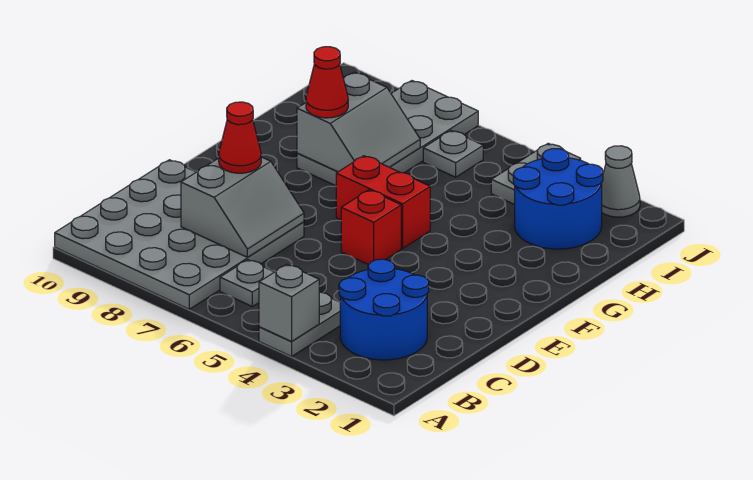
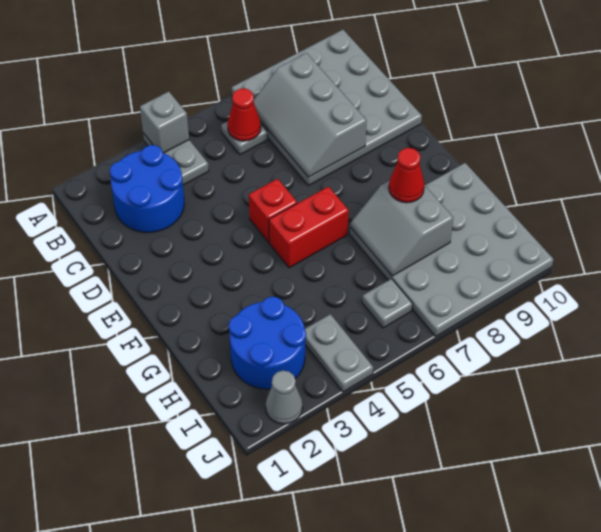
grey 2x2 slope [181,157,304,257] -> grey 2x3 slope [254,53,367,177]
red 1x1 cone [219,102,261,173] -> red 1x1 cone moved to [227,88,261,141]
grey 2x4 plate [297,81,478,186] -> grey 4x4 plate [350,163,554,336]

